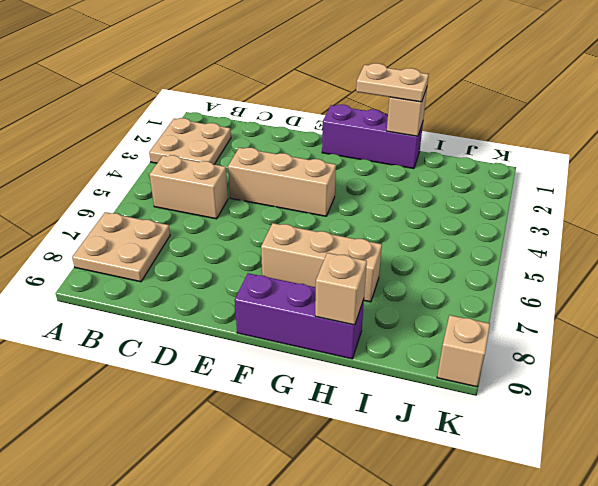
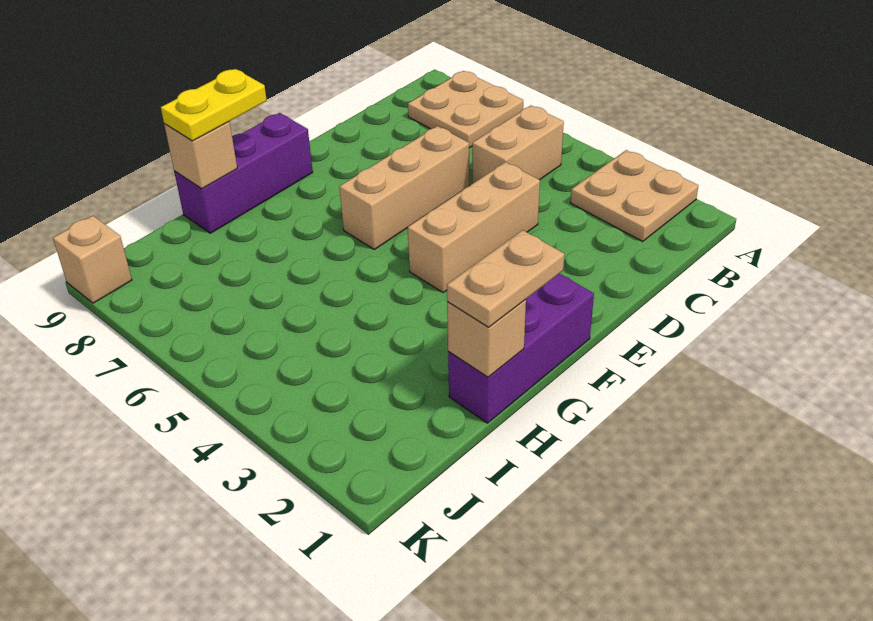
tan 1x3 brick [261,223,382,302] -> tan 1x3 brick moved to [339,126,469,249]
none -> yellow 1x2 plate [161,69,267,141]

